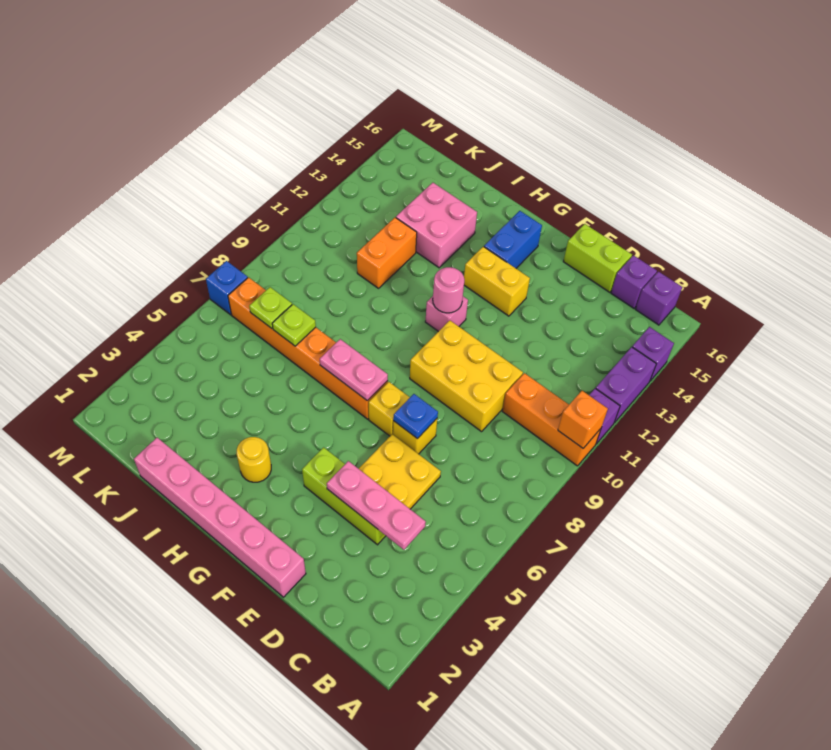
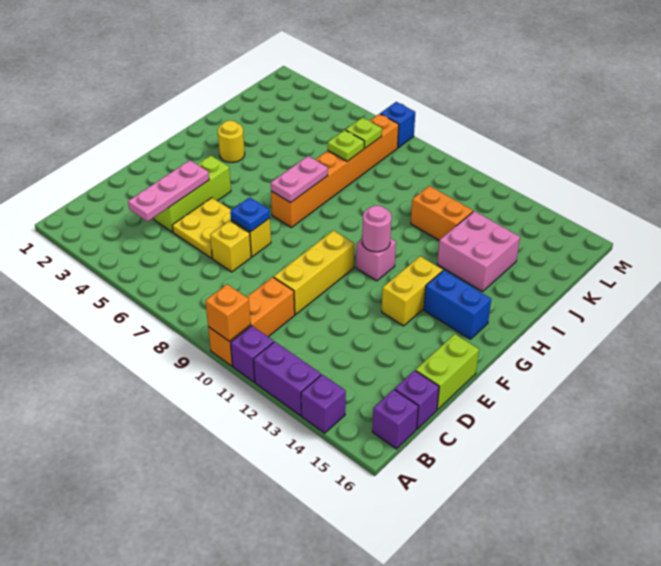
yellow 2x3 brick [410,320,523,432] -> yellow 1x3 brick [274,231,354,314]
pink 1x6 brick [134,438,306,597] -> none
yellow 1x1 brick [369,382,410,436] -> yellow 1x1 brick moved to [210,221,251,272]

